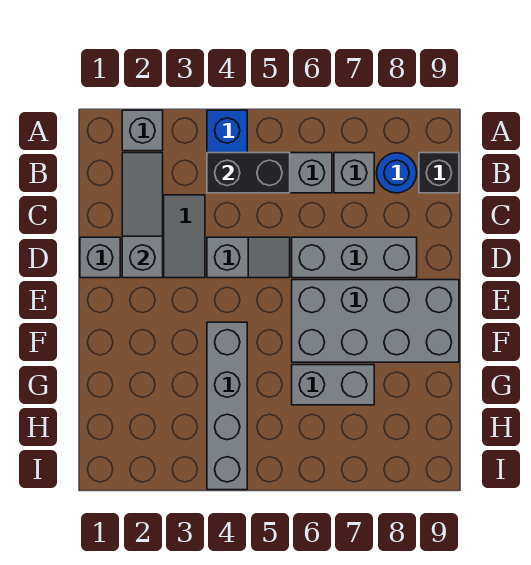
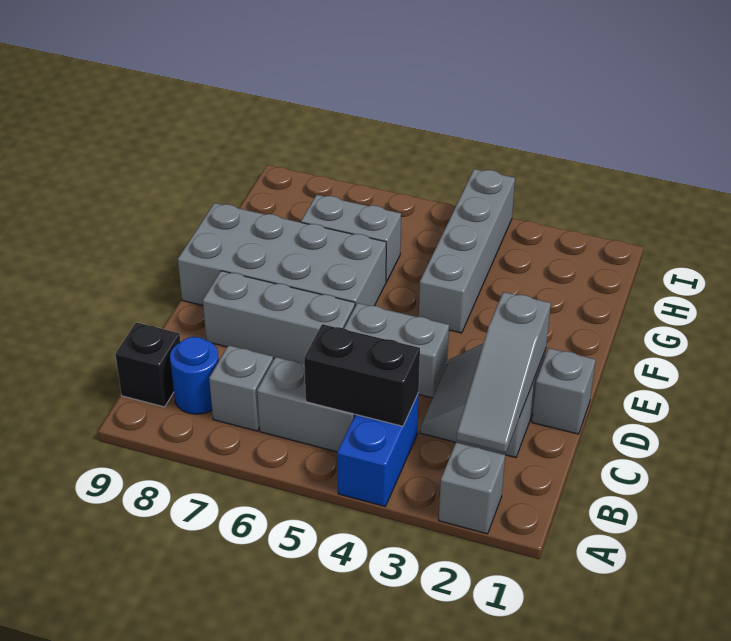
grey 1x2 slope [207,237,290,278] -> grey 1x2 brick [344,303,449,398]

